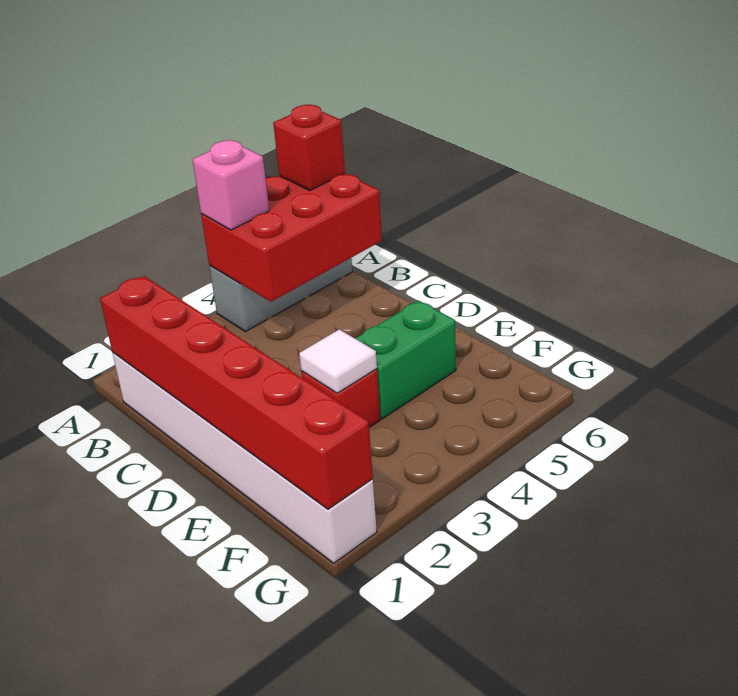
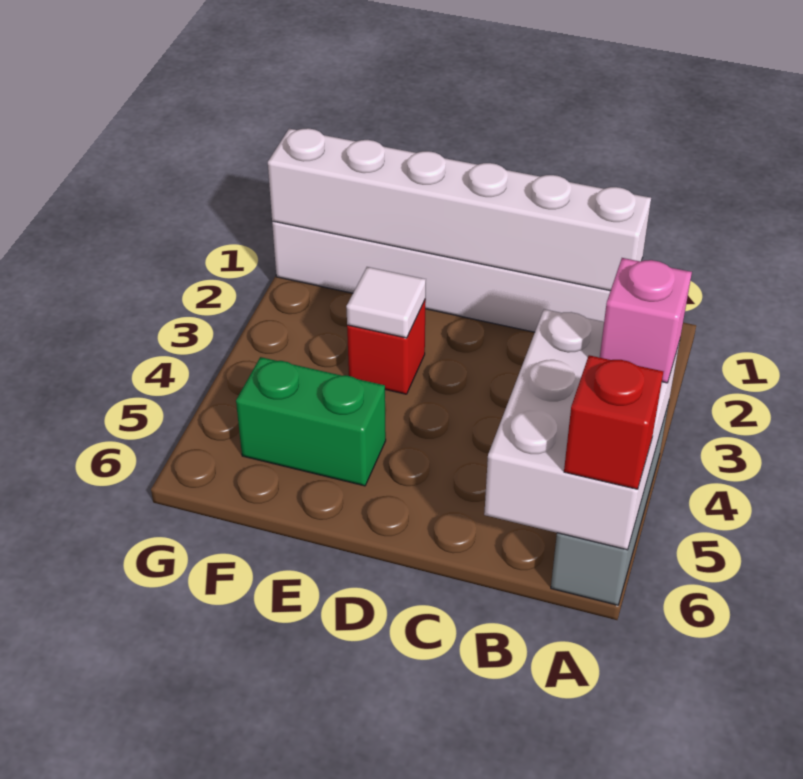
red 2x3 brick [201,173,382,302] -> white 2x3 brick [484,309,680,550]
red 1x6 brick [100,276,373,509] -> white 1x6 brick [268,128,651,291]
green 1x2 brick [355,300,456,419] -> green 1x2 brick turned to [236,357,386,486]

